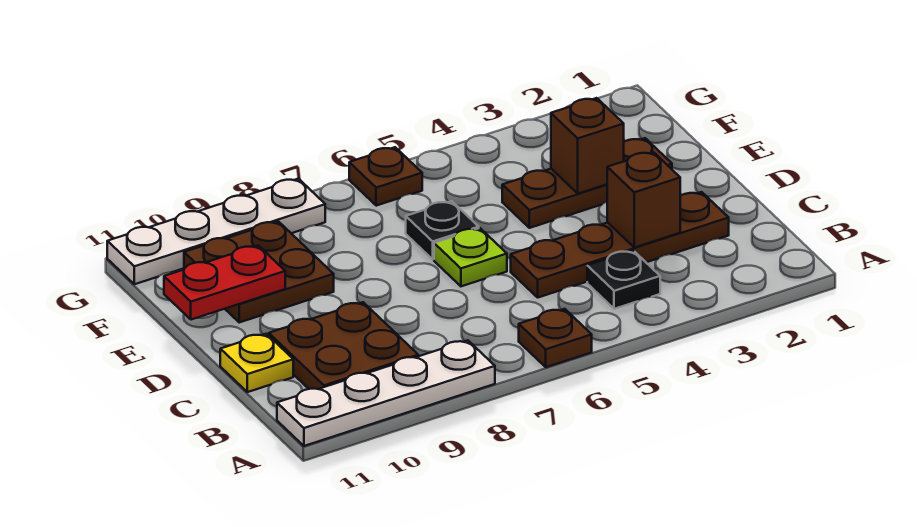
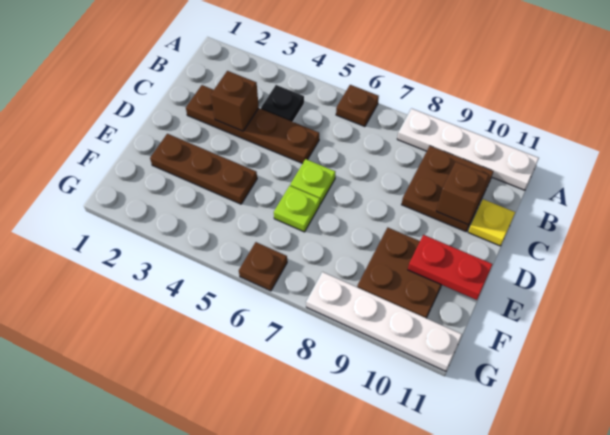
brown 1x1 brick [551,98,624,194] -> brown 1x1 brick moved to [437,162,489,225]
black 1x1 plate [406,201,479,259] -> lime 1x1 plate [274,186,320,232]

